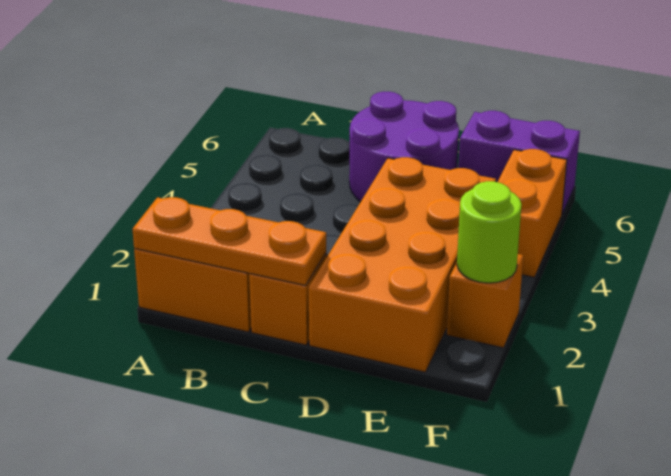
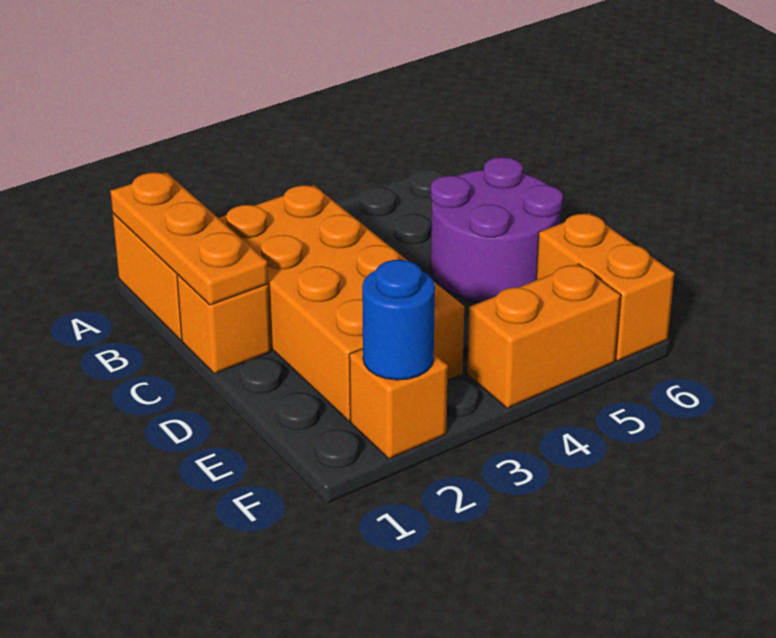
orange 2x4 brick [309,157,496,372] -> orange 2x4 brick turned to [219,185,464,421]
purple 1x2 brick [458,111,580,214] -> orange 1x2 brick [536,213,674,361]
lime 1x1 round brick [457,181,521,283] -> blue 1x1 round brick [362,260,435,380]

